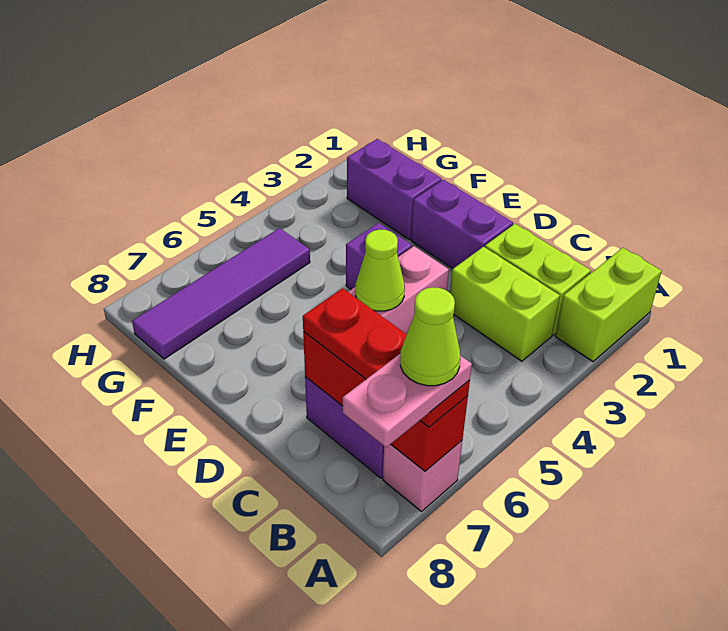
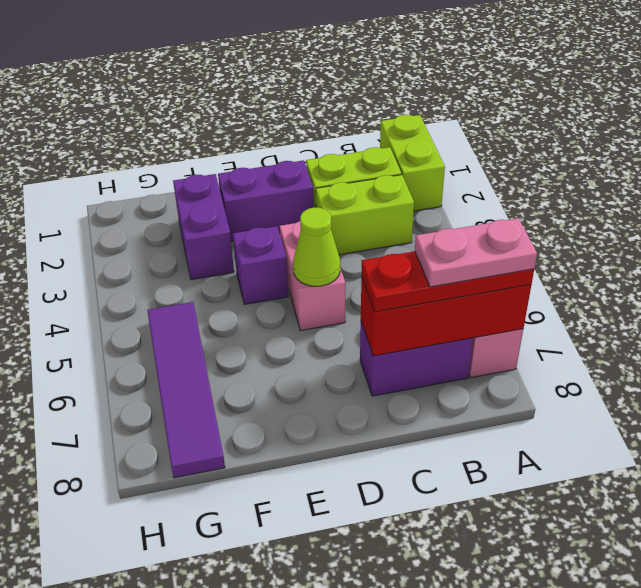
pink 1x2 plate [343,353,472,447] -> pink 1x2 plate turned to [415,218,537,287]
lime 1x1 cone [400,287,461,386] -> none
purple 1x2 brick [347,139,442,240] -> purple 1x2 brick turned to [173,174,234,280]

